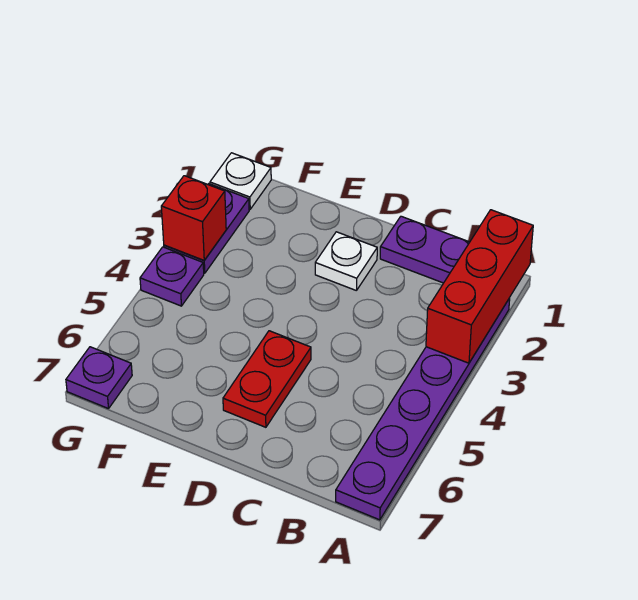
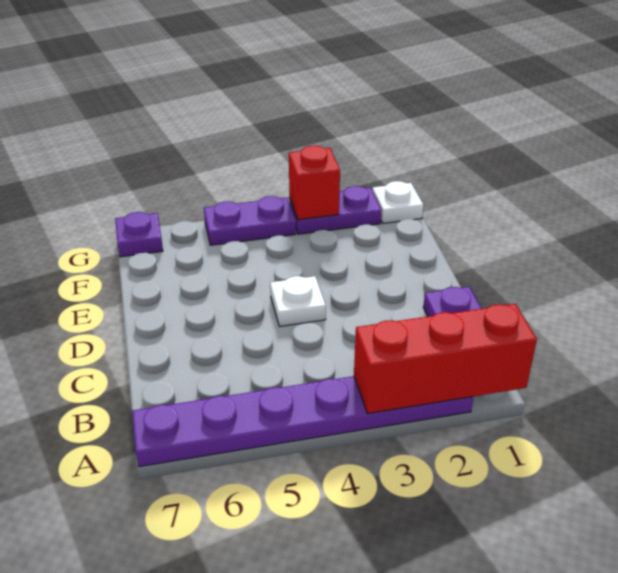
white 1x1 plate [315,232,377,291] -> white 1x1 plate moved to [270,276,326,327]
red 1x2 plate [223,331,311,427] -> none
purple 1x1 plate [140,247,204,306] -> purple 1x2 plate [204,196,296,245]

